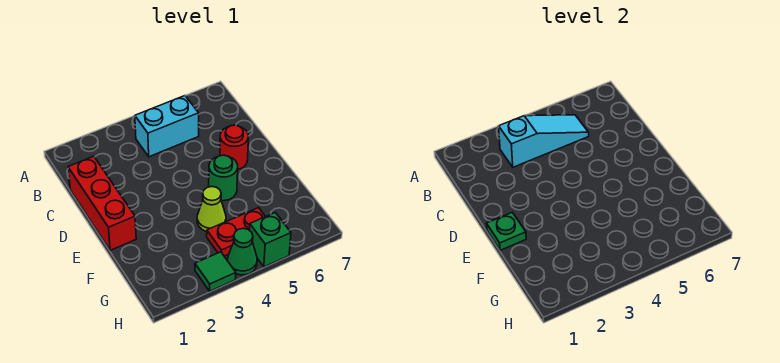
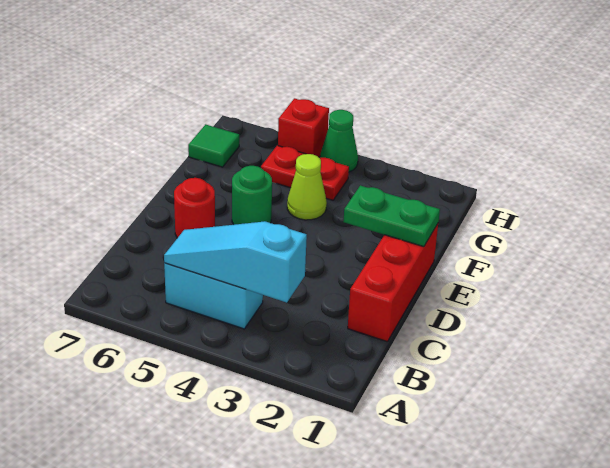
green 1x1 plate [487,212,526,250] -> green 1x2 plate [343,185,440,247]
green 1x1 tile [195,252,236,291] -> green 1x1 tile moved to [188,124,239,167]
green 1x1 brick [250,213,291,267] -> red 1x1 brick [278,98,329,157]

